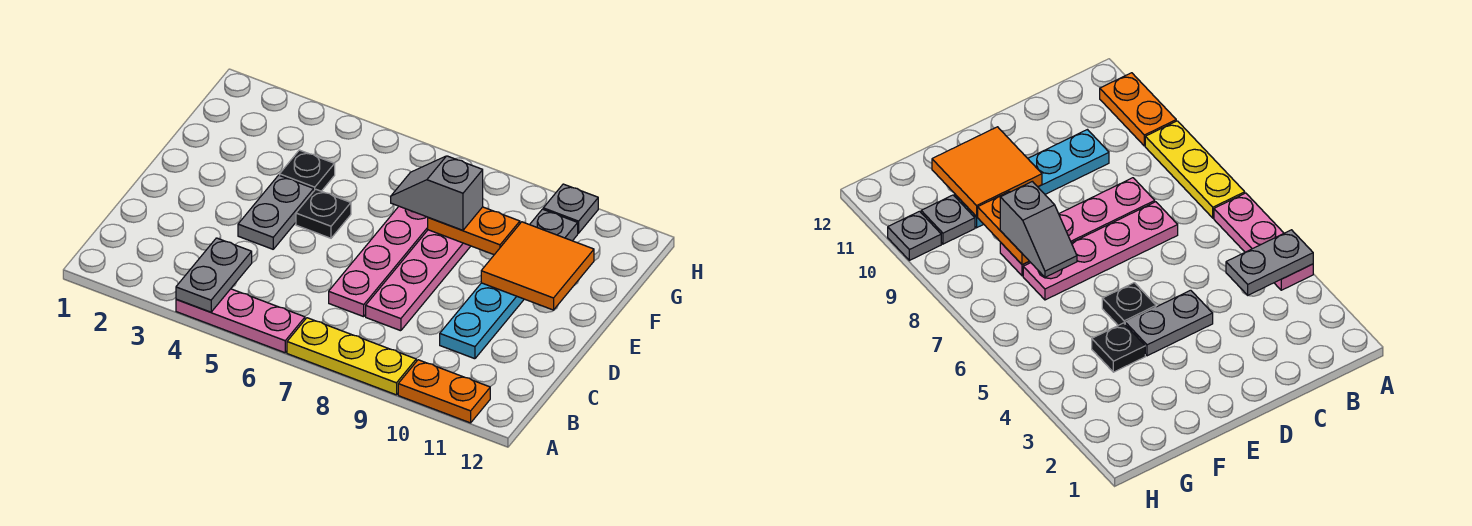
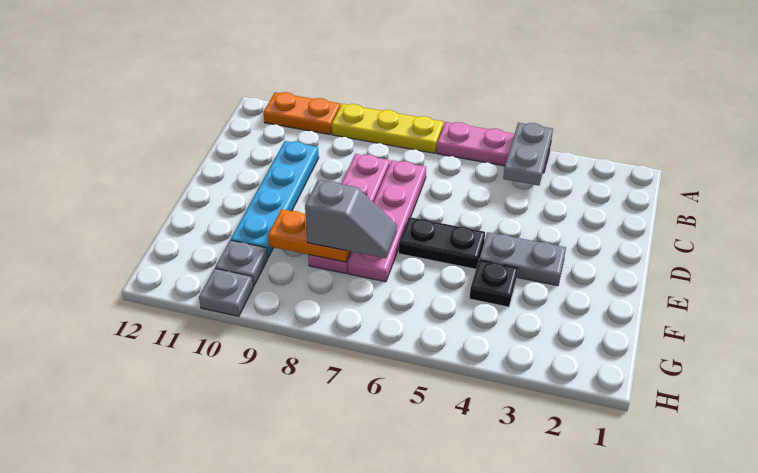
grey 1x2 plate [238,175,314,249] -> grey 1x2 plate turned to [479,232,566,286]
black 1x1 plate [296,189,351,238] -> black 1x2 plate [399,217,485,269]
orange 2x2 tile [481,222,594,310] -> none

